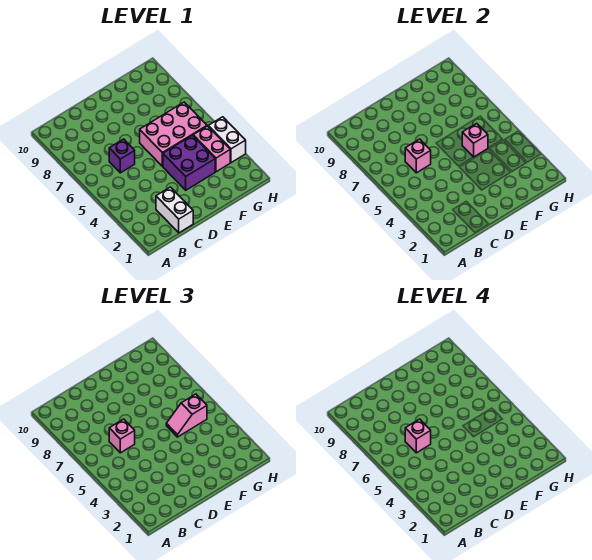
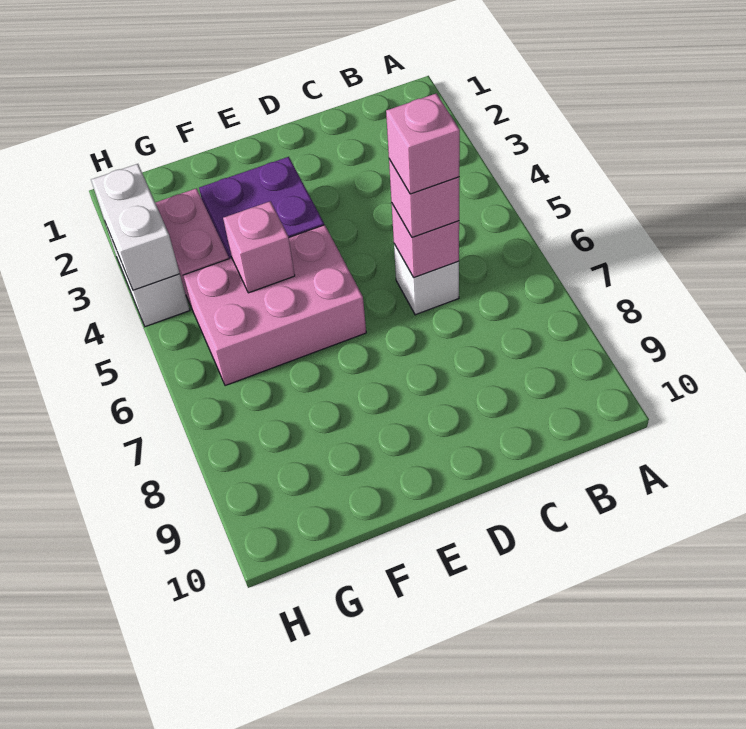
white 1x2 brick [156,187,193,233] -> white 1x2 brick moved to [91,164,180,290]
purple 1x1 brick [109,139,135,173] -> white 1x1 brick [394,244,459,315]
pink 1x2 slope [166,394,207,437] -> none

